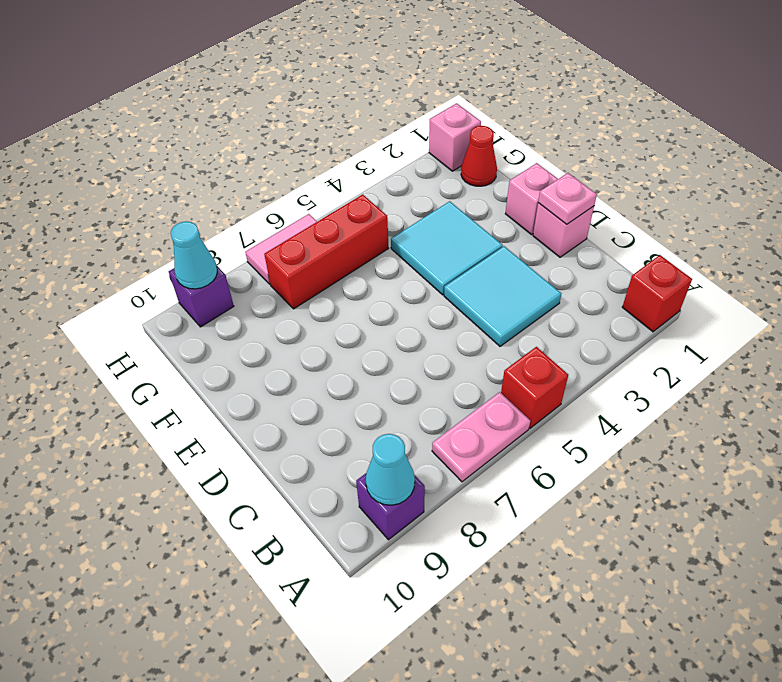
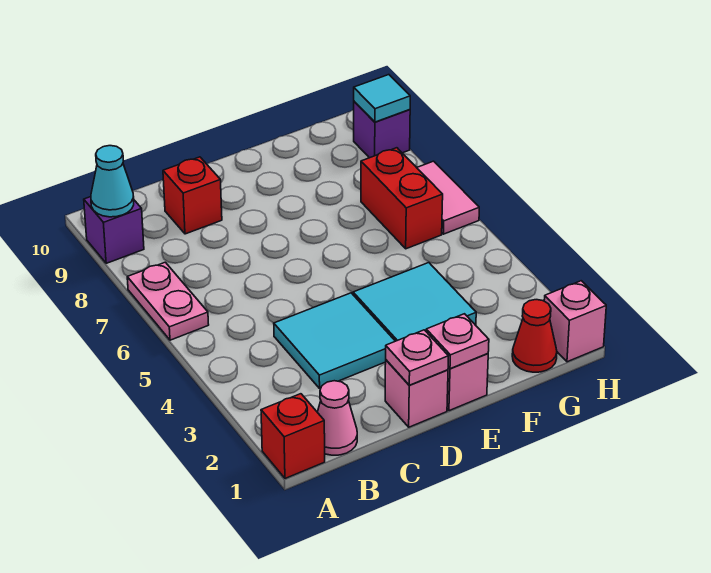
red 1x1 brick [501,347,568,428] -> red 1x1 brick moved to [163,157,222,234]
none -> pink 1x1 cone [317,381,357,455]
none -> pink 1x1 plate [426,314,489,369]
red 1x3 brick [264,195,388,309] -> red 1x2 brick [361,148,443,249]
cyan 1x1 cone [171,221,217,289] -> cyan 1x1 tile [354,75,410,122]

